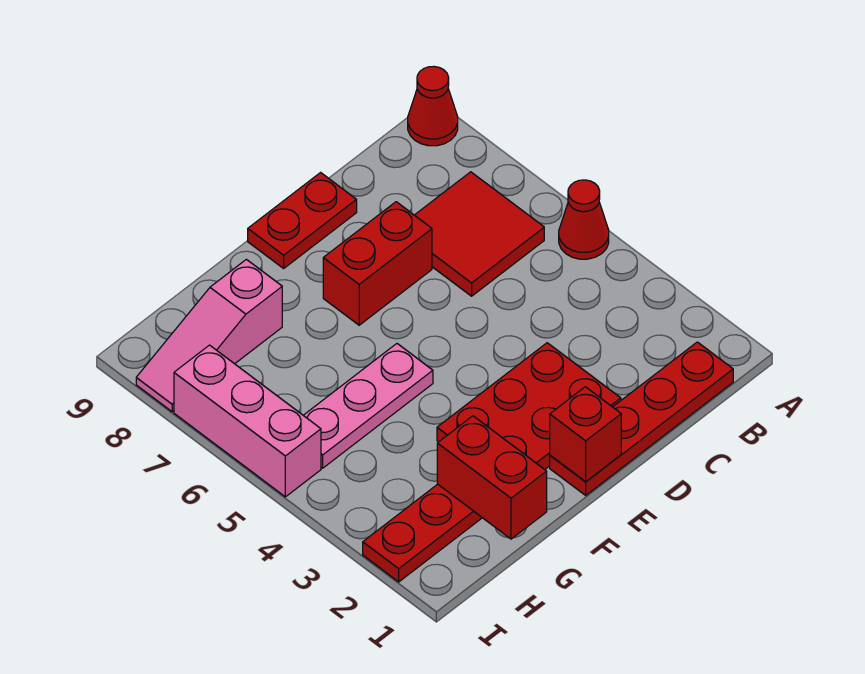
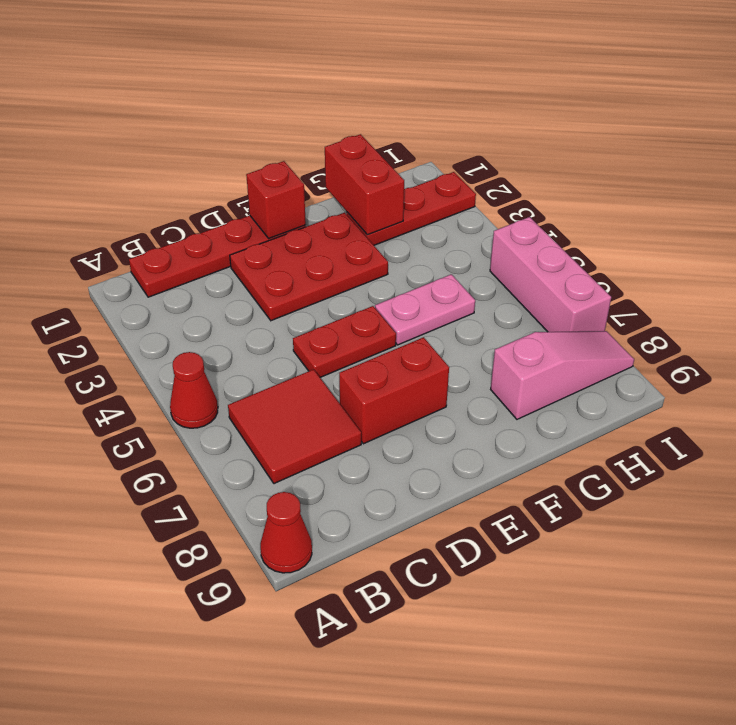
red 1x2 plate [248,173,357,268] -> red 1x2 plate moved to [293,306,396,377]
pink 1x3 plate [303,344,433,468] -> pink 1x2 plate [375,274,475,345]

